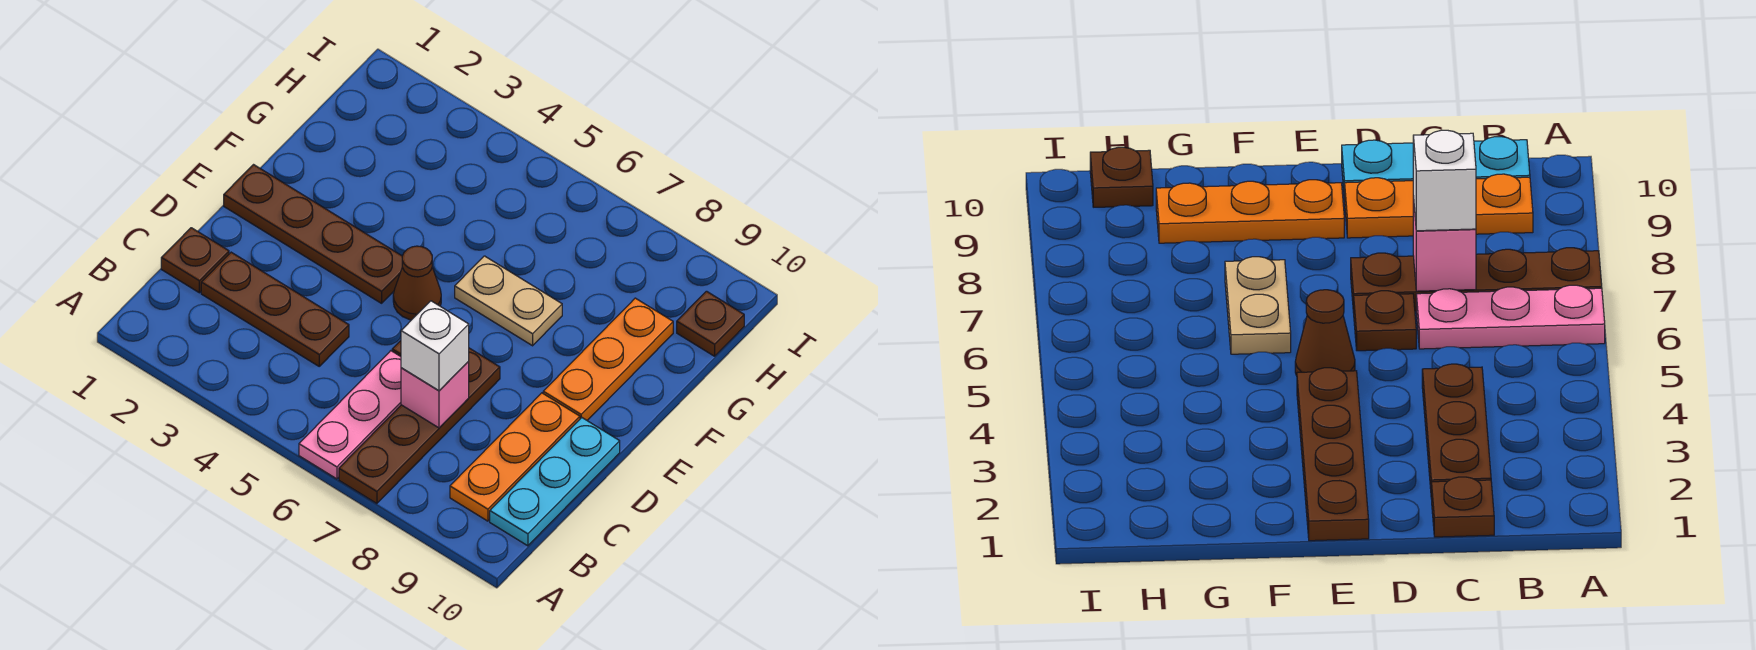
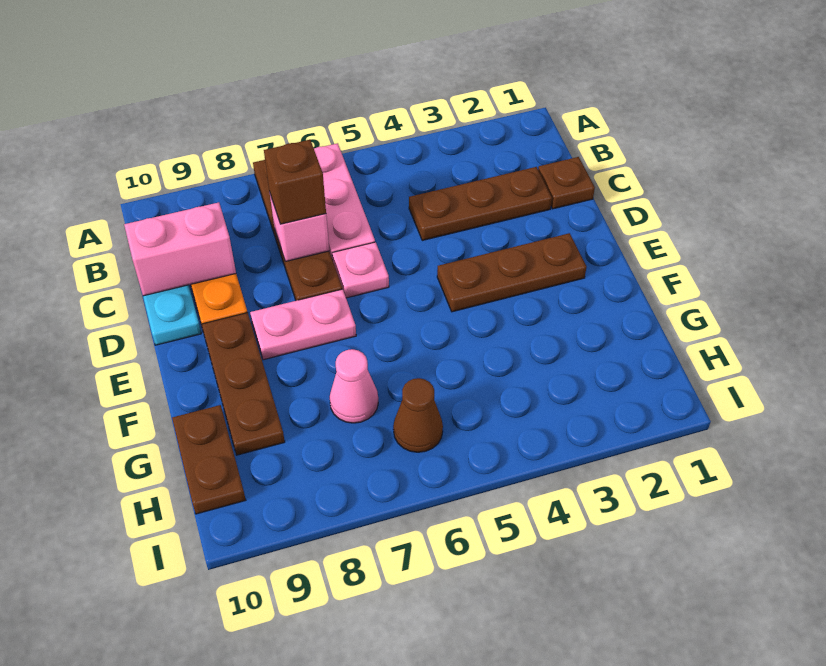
white 1x1 brick [401,301,469,391] -> brown 1x1 brick [264,140,326,224]
none -> pink 1x2 brick [124,202,236,296]
brown 1x1 plate [1354,291,1416,351] -> pink 1x1 plate [332,242,389,298]
brown 1x4 plate [224,165,402,303] -> brown 1x3 plate [437,233,586,312]
brown 1x1 cone [393,246,441,320] -> brown 1x1 cone moved to [393,378,443,452]
none -> pink 1x2 plate [250,289,356,360]
orange 1x3 plate [543,298,673,420] -> brown 1x3 plate [202,313,285,455]
tan 1x2 plate [455,256,562,346] -> none
none -> pink 1x1 cone [330,349,378,423]
brown 1x1 plate [677,291,744,356] -> brown 1x2 plate [172,405,246,514]

